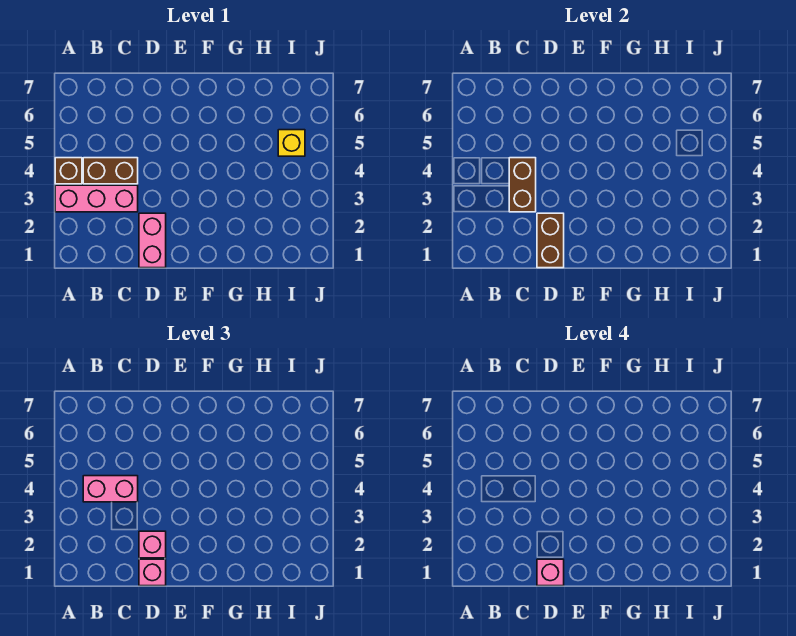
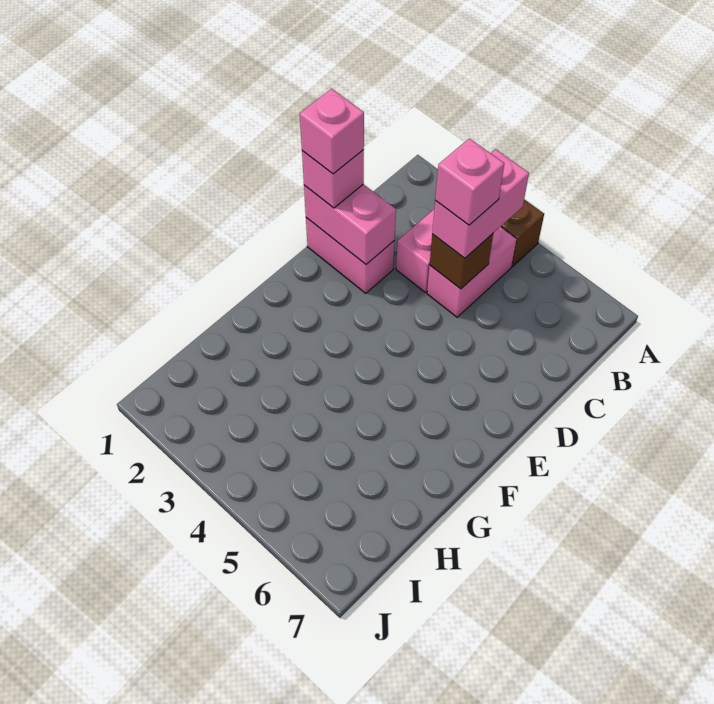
brown 1x2 brick [83,158,138,184] -> pink 1x2 brick [427,227,517,317]
brown 1x2 brick [509,158,536,212] -> brown 1x1 brick [430,234,493,289]
brown 1x2 brick [537,213,564,268] -> pink 1x2 brick [304,184,396,264]
pink 1x1 brick [139,531,166,558] -> pink 1x1 brick moved to [435,138,504,225]
yellow 1x1 brick [278,130,305,156] -> none

